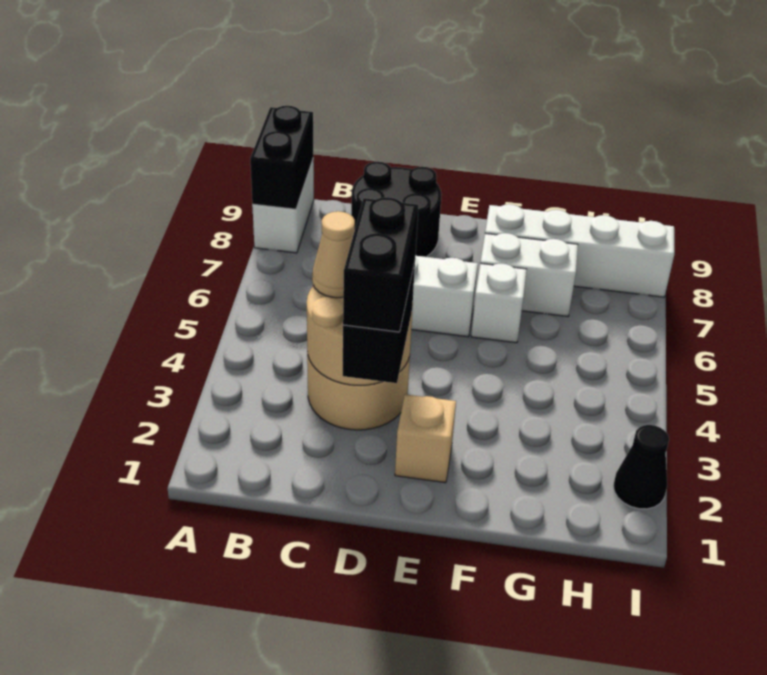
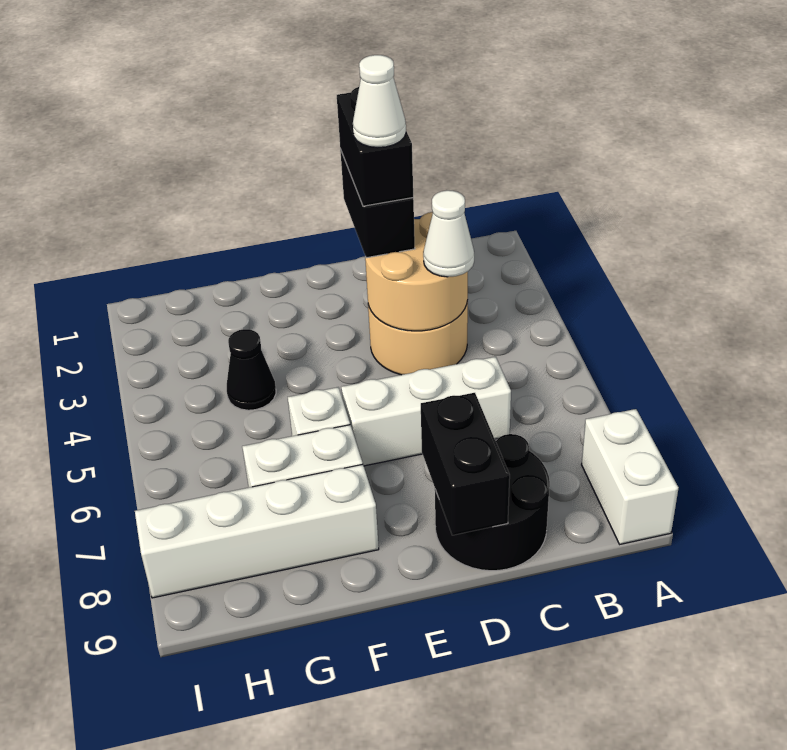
black 1x2 brick [250,106,313,209] -> black 1x2 brick moved to [421,393,510,535]
tan 1x1 cone [312,211,355,298] -> white 1x1 cone [423,190,474,277]
none -> white 1x1 cone [353,55,406,148]
tan 1x1 brick [395,394,456,483] -> none
black 1x1 cone [613,425,669,509] -> black 1x1 cone moved to [227,329,276,410]

